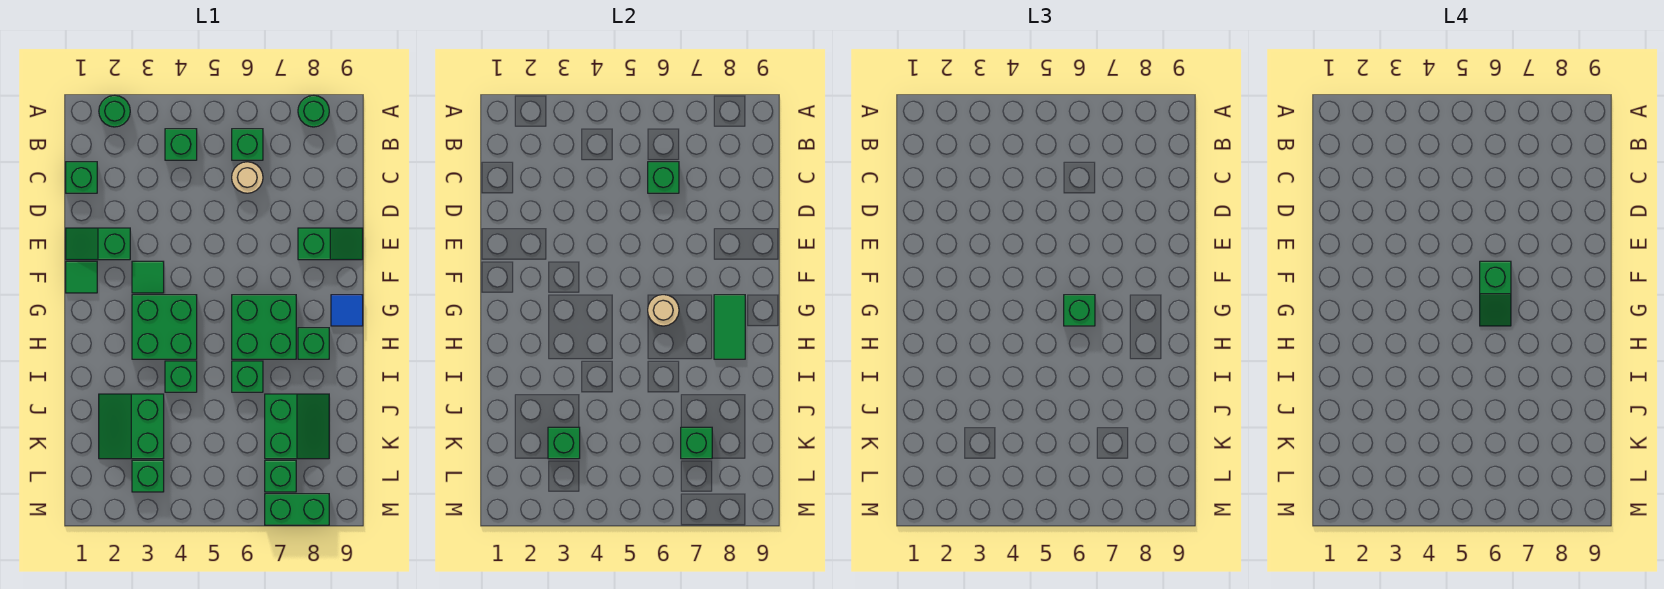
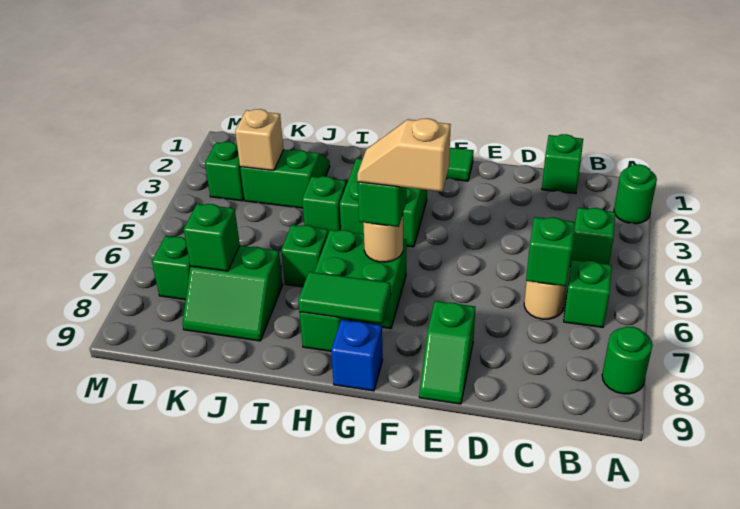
green 1x2 slope [66,228,130,260] -> none
green 1x1 tile [132,261,164,293] -> none
green 1x2 slope [1480,261,1511,326] -> tan 1x2 slope [357,118,451,192]
blue 1x1 tile [331,295,363,326] -> blue 1x1 brick [331,320,383,391]
green 1x1 brick [548,427,580,459] -> tan 1x1 brick [235,109,284,171]
green 1x2 brick [265,494,329,525] -> none

